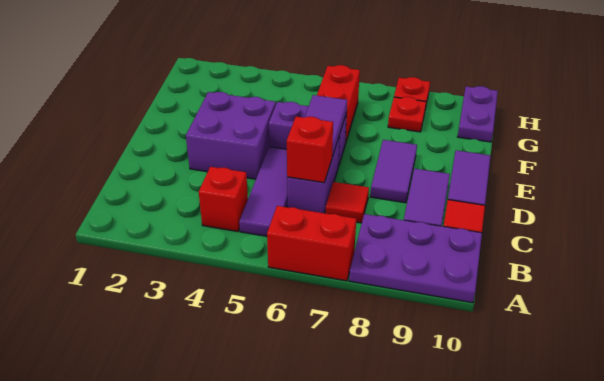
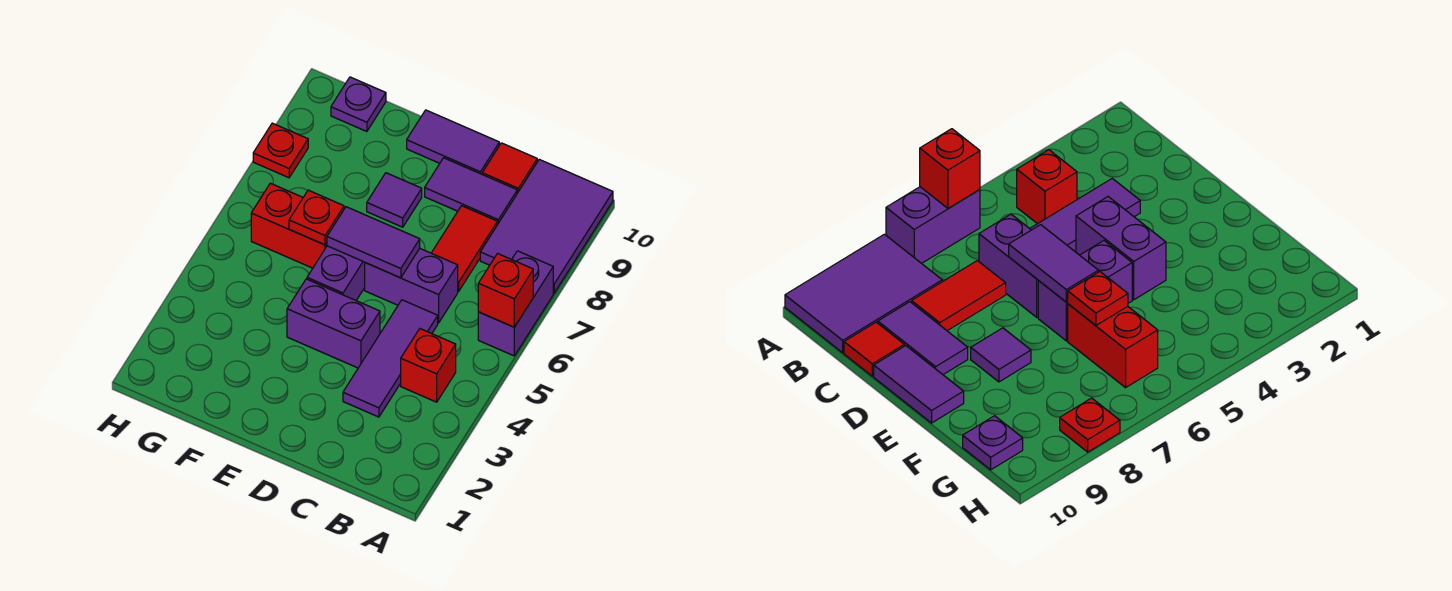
red 1x2 brick [267,206,356,281] -> purple 1x2 brick [478,251,553,356]
purple 2x3 plate [349,214,482,303] -> purple 2x3 tile [480,159,613,293]
purple 1x3 tile [239,147,288,236] -> purple 1x3 tile turned to [343,300,438,417]
red 1x1 brick [287,117,333,183] -> red 1x1 brick moved to [478,254,533,327]
red 1x1 tile [326,182,369,223] -> red 1x2 tile [432,206,497,292]
purple 2x2 brick [186,92,276,179] -> purple 1x2 brick [287,279,380,368]
purple 1x2 tile [370,140,417,203] -> purple 1x1 tile [367,173,422,227]
red 1x1 plate [388,97,426,132] -> red 1x1 plate moved to [289,190,344,245]
purple 1x2 plate [458,86,498,142] -> purple 1x1 plate [331,77,386,132]

